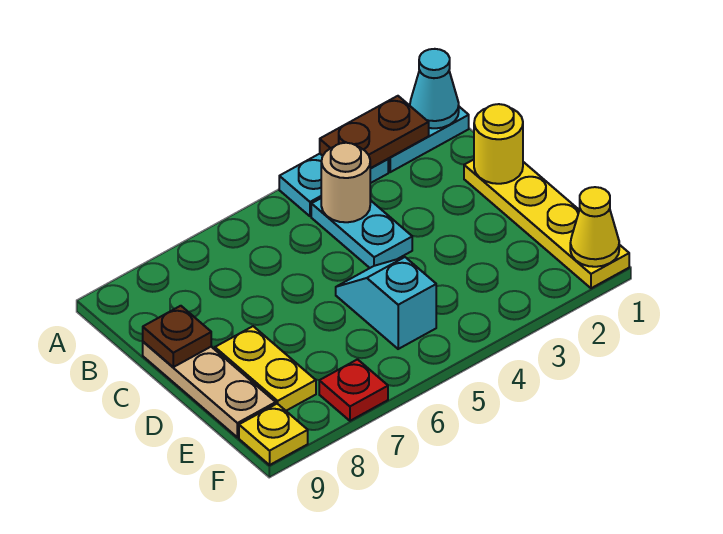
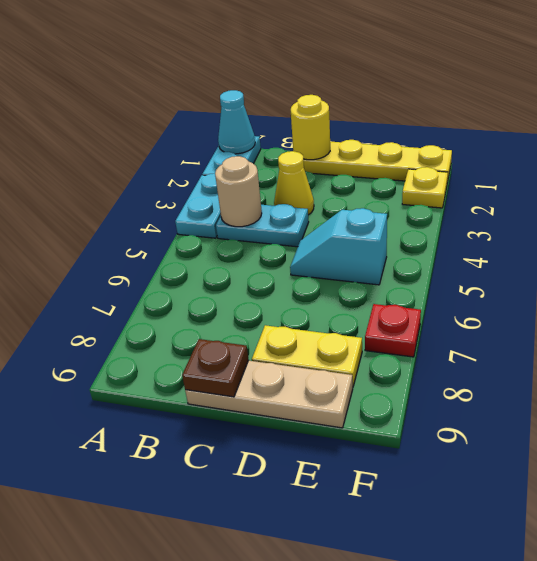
brown 1x2 plate [320,96,429,168] -> none
yellow 1x1 cone [570,187,619,267] -> yellow 1x1 cone moved to [274,151,314,215]
yellow 1x1 plate [239,404,308,465] -> yellow 1x1 plate moved to [402,167,448,208]

